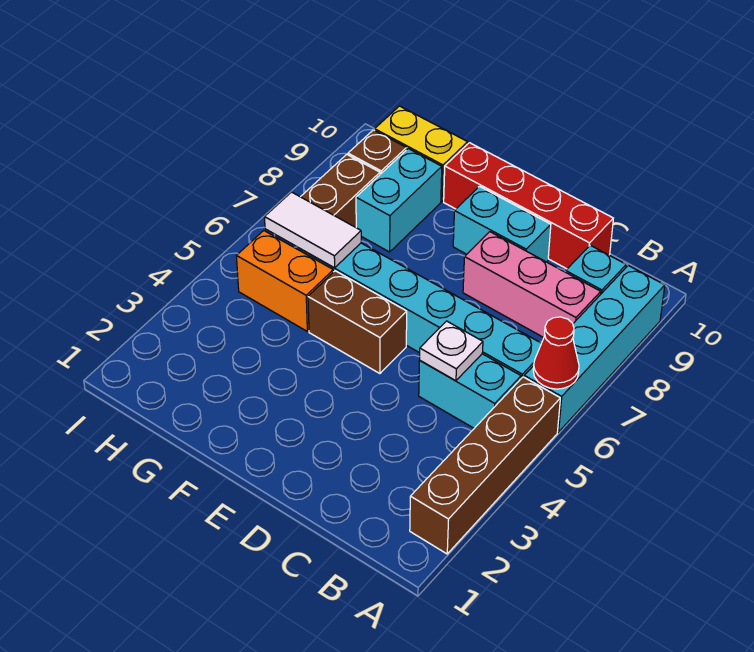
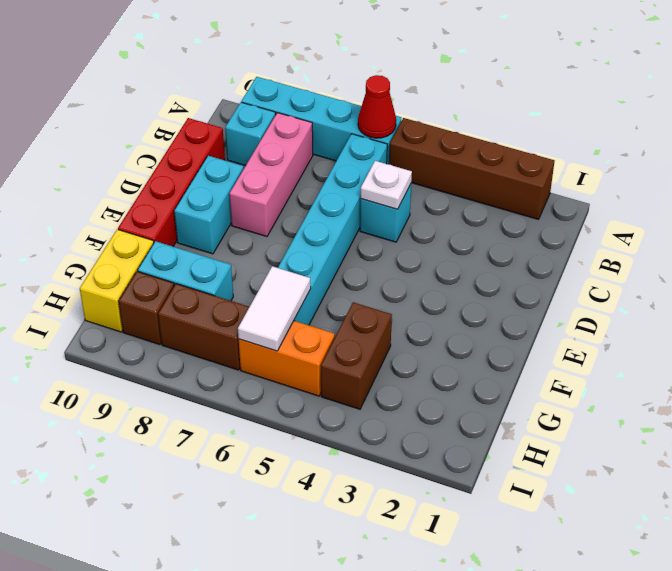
cyan 1x2 brick [419,354,521,428] -> cyan 1x1 brick [360,184,411,242]
brown 1x2 brick [308,271,407,374] -> brown 1x2 brick moved to [321,302,392,409]
orange 1x2 brick [236,231,333,331] -> orange 1x2 brick turned to [239,321,335,396]

